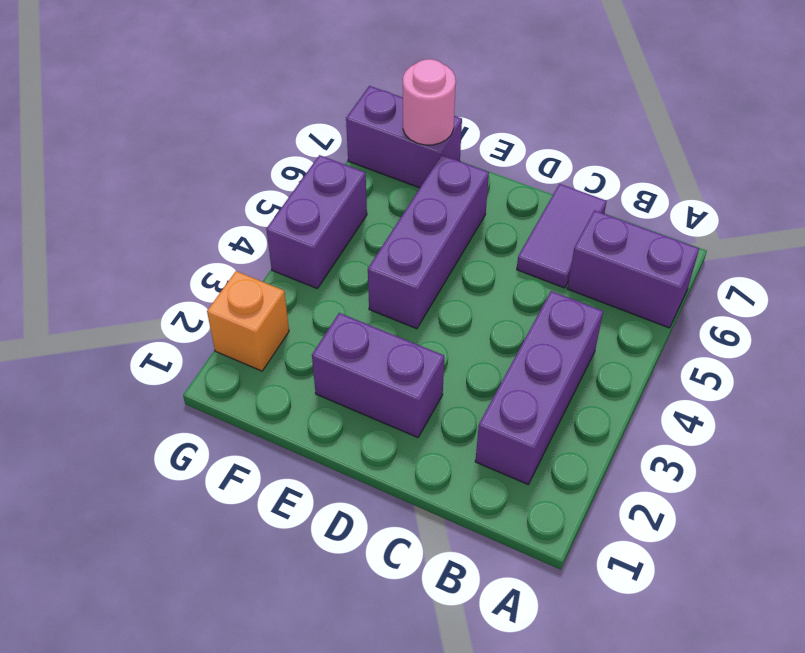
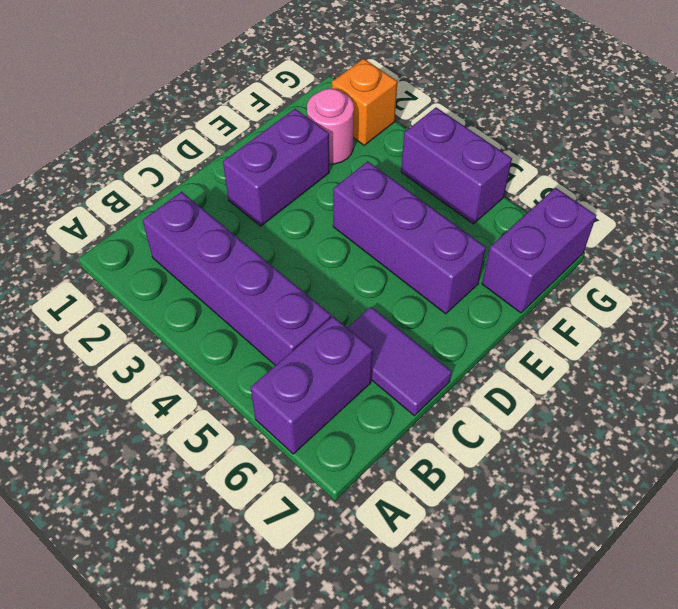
purple 1x3 brick [475,291,603,484] -> purple 1x4 brick [143,192,331,366]
pink 1x1 round brick [403,59,456,145] -> pink 1x1 round brick moved to [307,89,354,164]

